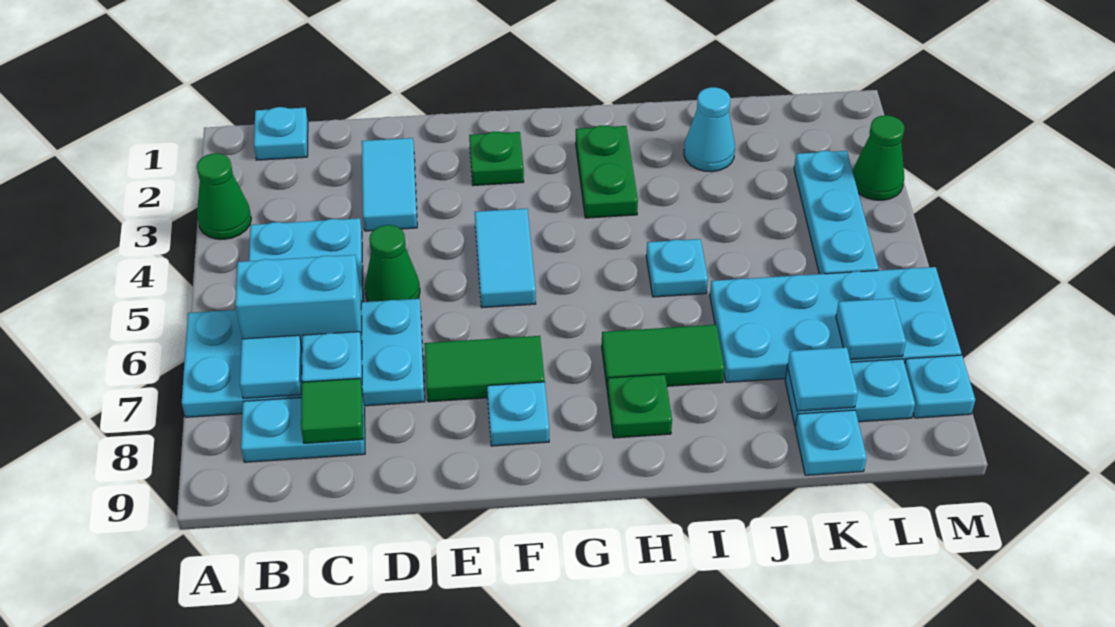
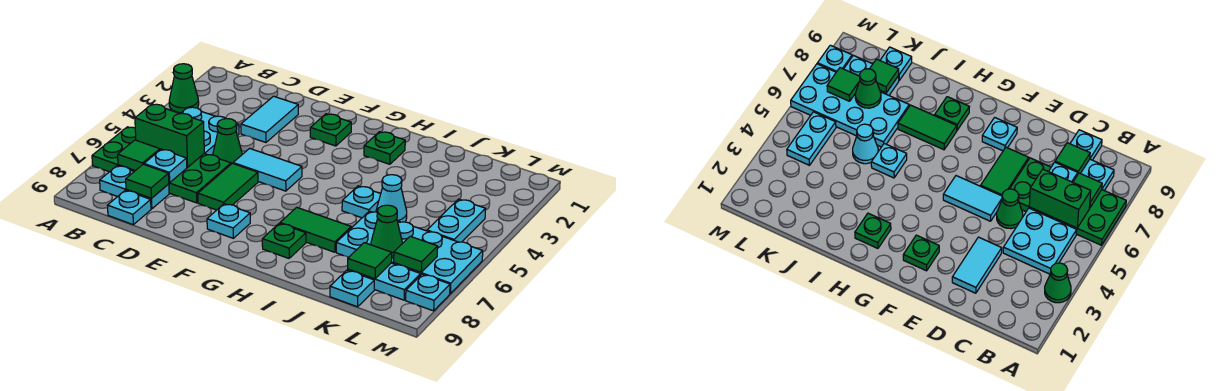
cyan 2x4 plate [182,299,425,417] -> green 2x4 plate [92,127,231,203]
cyan 1x1 plate [254,107,308,160] -> cyan 1x1 plate moved to [107,190,151,225]
cyan 1x2 brick [235,255,362,347] -> green 1x2 brick [135,104,204,167]
cyan 1x1 tile [240,335,302,398] -> green 1x1 tile [118,140,160,171]
green 1x2 tile [424,336,545,402] -> green 1x2 tile turned to [198,163,258,210]
cyan 1x2 tile [475,209,536,308] -> cyan 1x2 tile turned to [233,148,302,191]
green 1x2 plate [576,125,638,218] -> green 1x1 plate [364,132,405,164]
cyan 1x1 cone [684,87,735,172] -> cyan 1x1 cone moved to [376,175,407,222]
cyan 1x1 tile [788,347,858,411] -> green 1x1 tile [348,243,392,279]
cyan 1x3 plate [794,151,879,274] -> cyan 1x2 plate [427,199,486,242]
cyan 1x1 tile [836,298,906,360] -> green 1x1 tile [394,236,438,272]
green 1x1 cone [853,115,904,200] -> green 1x1 cone moved to [371,205,403,258]

